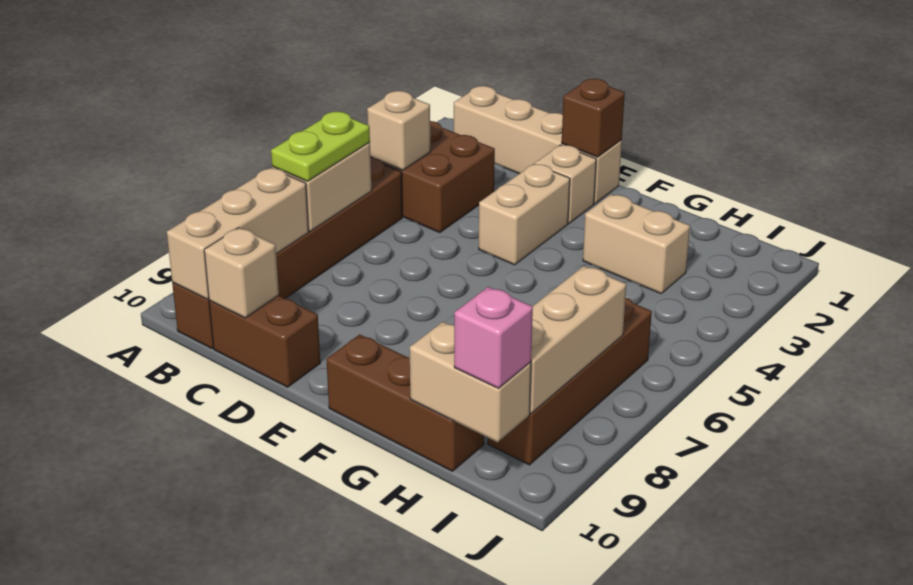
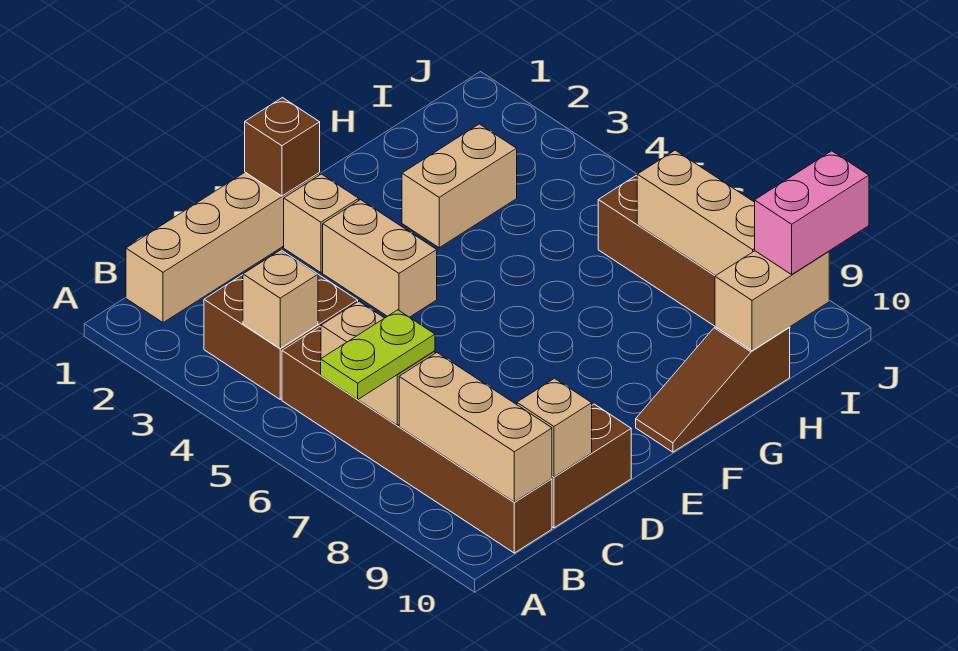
lime 1x2 plate [271,112,370,181] -> lime 1x2 plate turned to [321,310,435,400]
brown 1x3 brick [326,334,484,471] -> brown 1x3 slope [636,327,790,452]
pink 1x1 brick [454,287,533,388] -> pink 1x2 brick [755,151,869,274]

